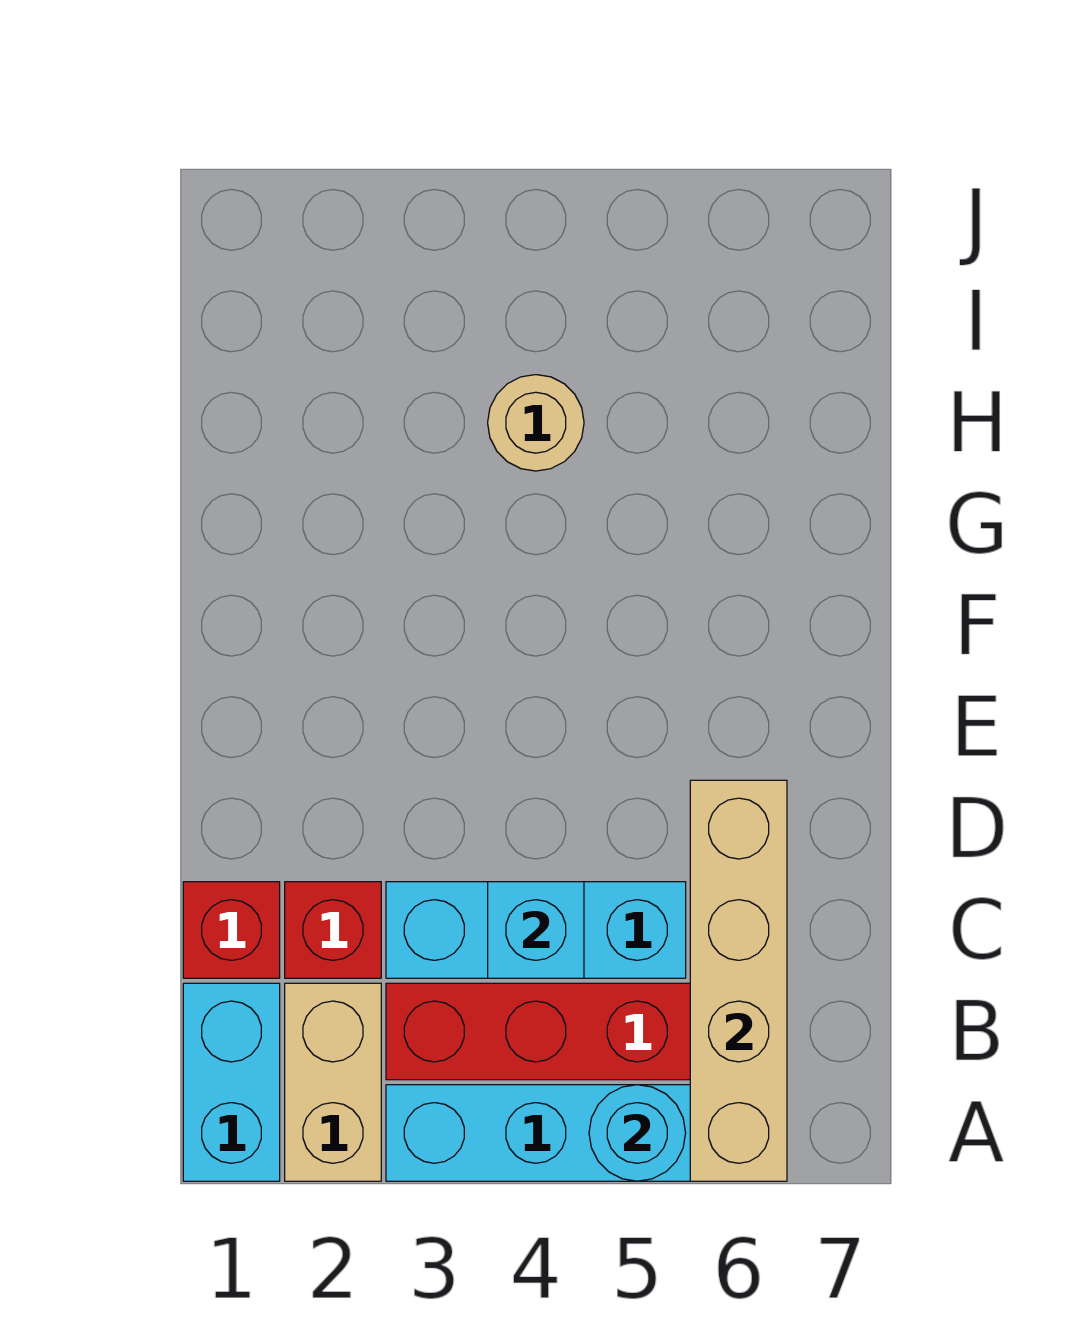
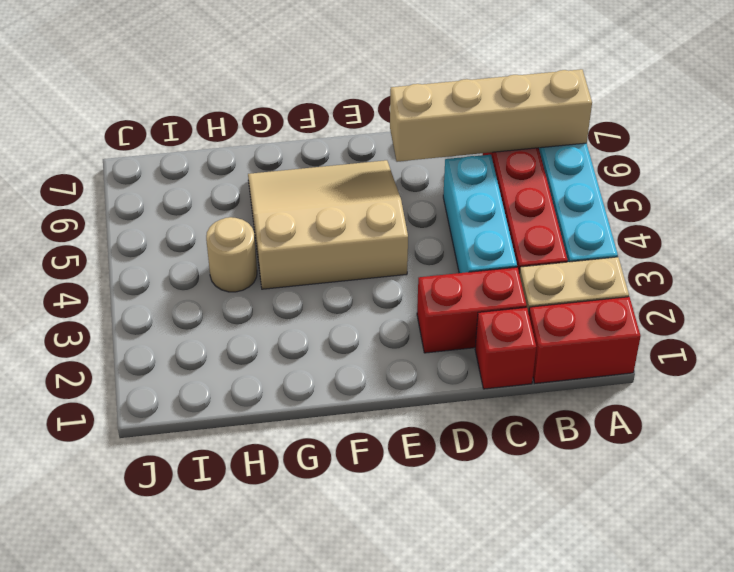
cyan 1x2 brick [183,983,280,1181] -> red 1x2 brick [529,297,641,383]
cyan 1x1 round brick [589,1085,686,1181] -> none
red 1x1 brick [285,882,381,978] -> red 1x2 brick [417,267,527,353]
cyan 1x1 brick [488,882,584,978] -> none
none -> tan 3x3 slope [248,160,408,289]

